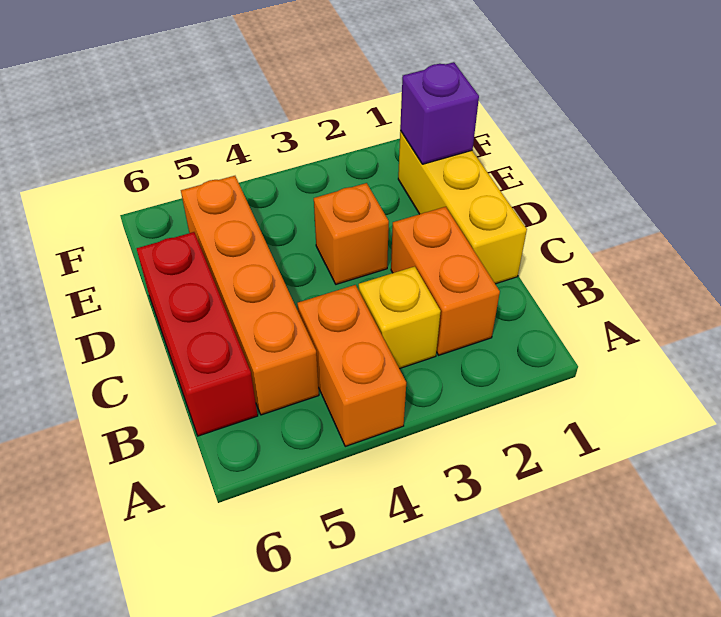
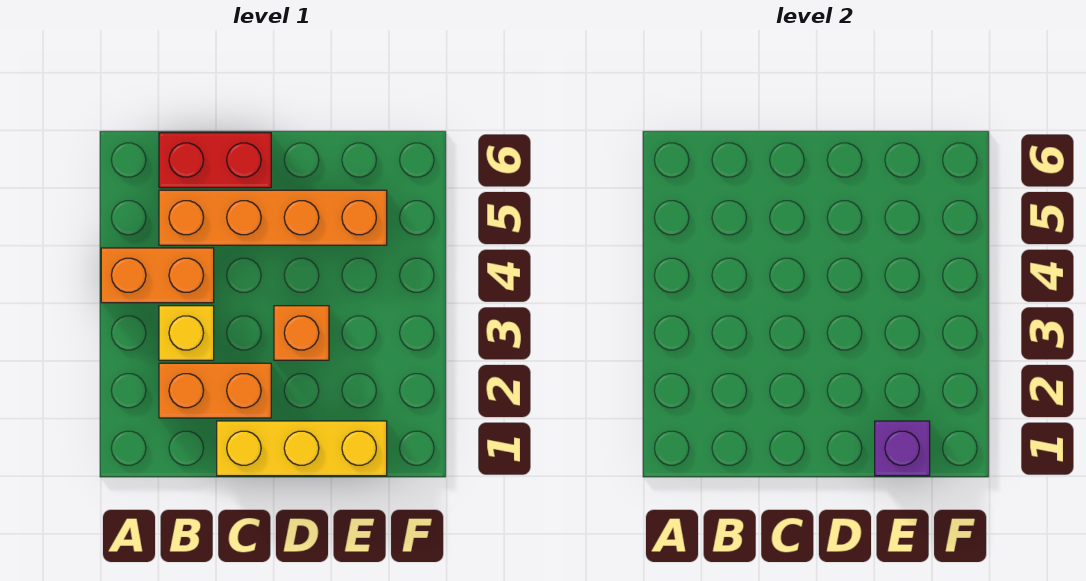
red 1x3 brick [137,232,258,436] -> red 1x2 brick [159,133,271,188]

